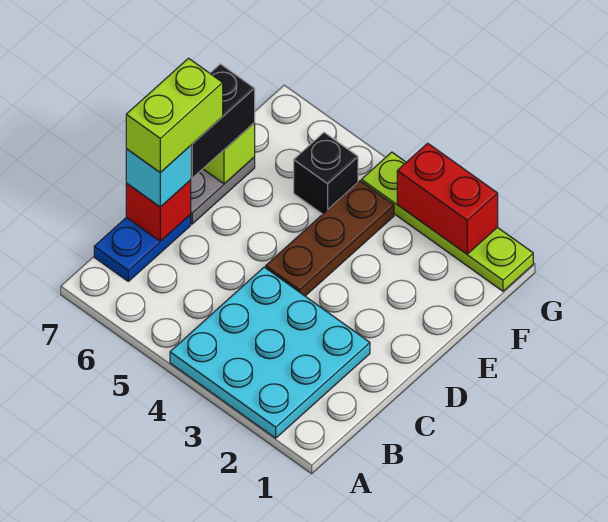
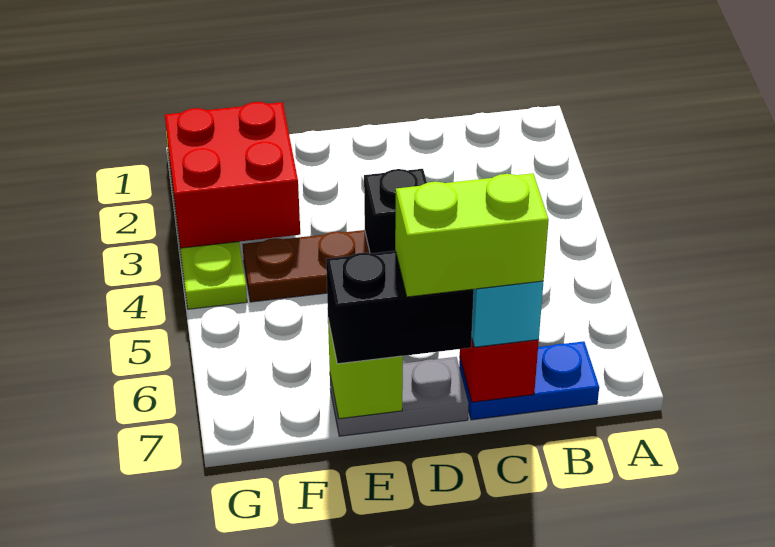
cyan 3x3 plate [170,267,370,438] -> none
black 1x1 brick [294,133,358,214] -> black 1x1 brick moved to [364,169,427,253]
red 1x2 brick [397,143,498,254] -> red 2x2 brick [165,102,300,248]

